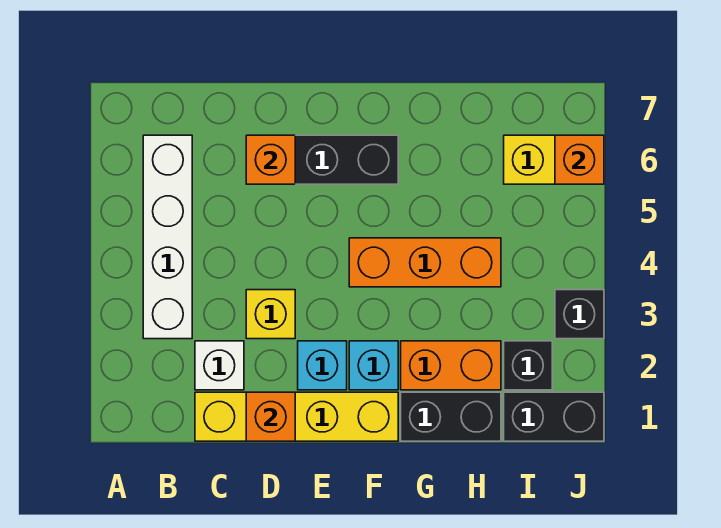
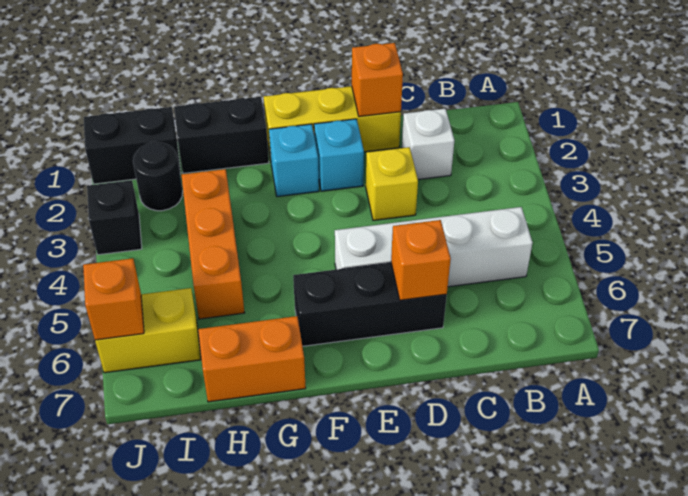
white 1x4 brick [143,135,192,339] -> white 1x4 brick turned to [335,207,533,287]
yellow 1x4 brick [195,392,398,441] -> yellow 1x3 brick [264,86,401,159]
orange 1x3 brick [349,238,501,287] -> orange 1x3 brick turned to [182,169,244,319]
orange 1x2 brick [401,341,501,390] -> orange 1x2 brick moved to [198,316,306,402]
black 1x1 brick [504,341,552,390] -> black 1x1 round brick [133,142,183,211]

